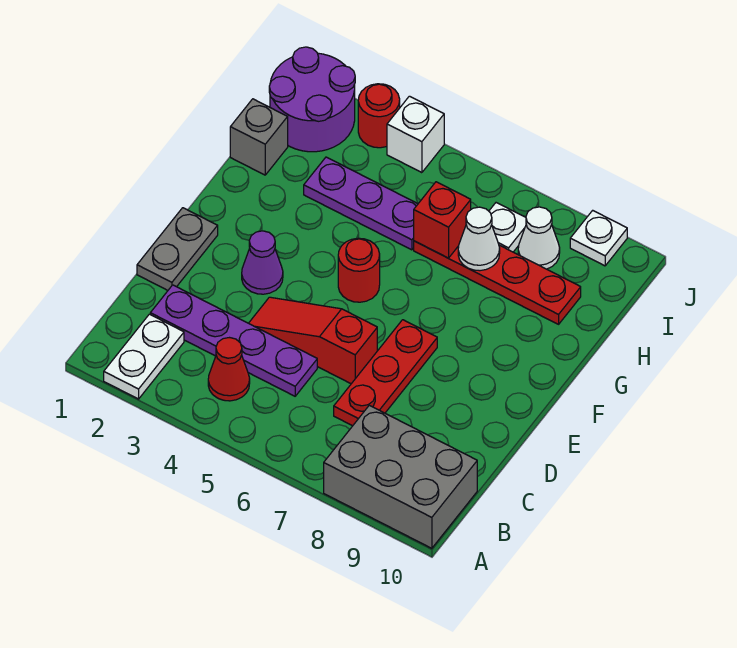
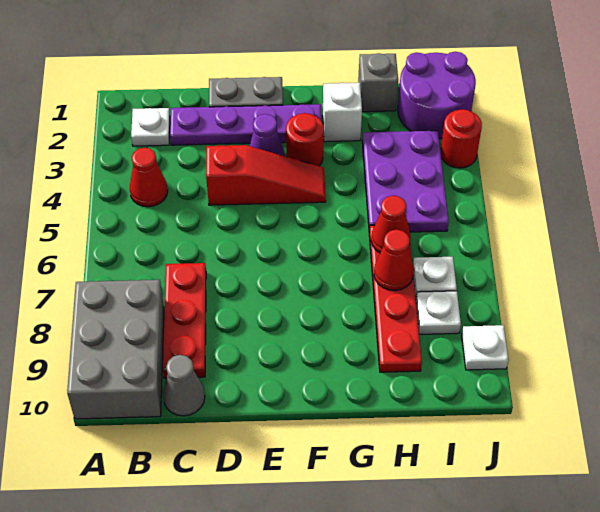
white 1x2 plate [104,314,184,399] -> white 1x1 plate [131,108,170,146]
purple 1x4 plate [150,285,317,396] -> purple 1x4 plate turned to [170,104,322,145]
red 1x3 plate [334,320,437,426] -> red 1x3 plate turned to [163,263,206,378]
none -> grey 1x1 cone [163,355,205,416]
red 1x3 slope [249,297,377,384] -> red 1x3 slope turned to [206,145,326,205]
red 1x1 round brick [338,238,380,302] -> red 1x1 round brick moved to [286,113,324,166]
purple 1x3 plate [304,157,418,250] -> purple 2x3 plate [362,131,449,232]
red 1x1 brick [414,182,471,258] -> red 1x1 cone [371,196,411,253]
white 1x1 cone [458,207,500,271] -> red 1x1 cone [374,230,414,290]
white 1x1 cone [518,207,560,269] -> white 1x1 plate [416,291,461,335]
white 1x1 brick [387,96,444,173] -> white 1x1 brick moved to [323,83,362,142]

